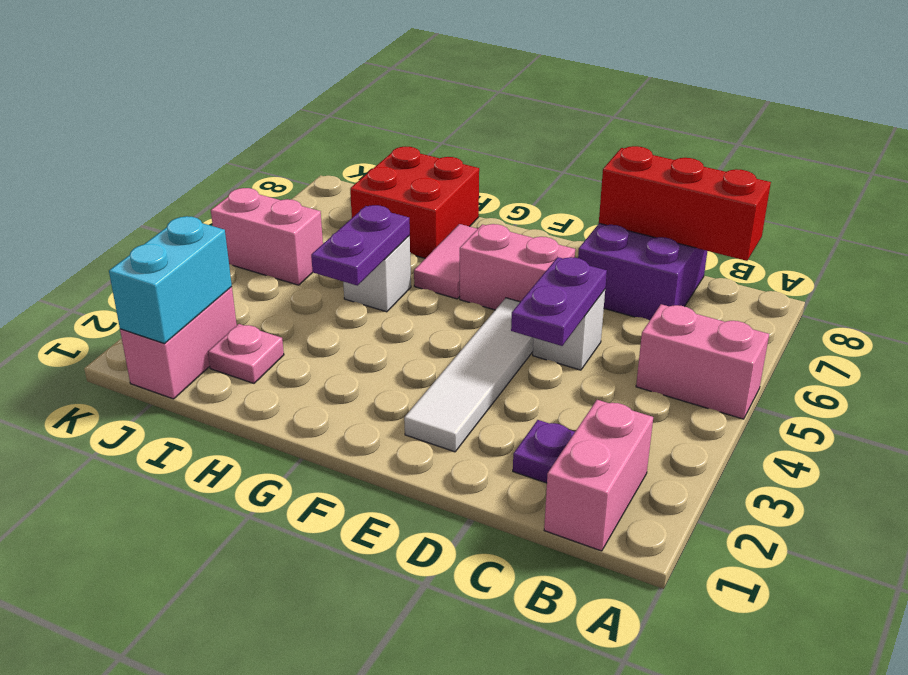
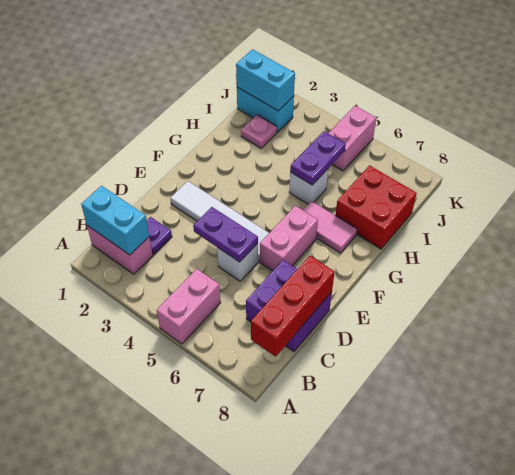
none -> cyan 1x2 brick [81,186,149,255]
purple 1x2 plate [311,205,410,286] -> purple 1x2 plate turned to [290,131,346,185]
pink 1x2 brick [120,287,237,399] -> cyan 1x2 brick [237,87,294,132]

